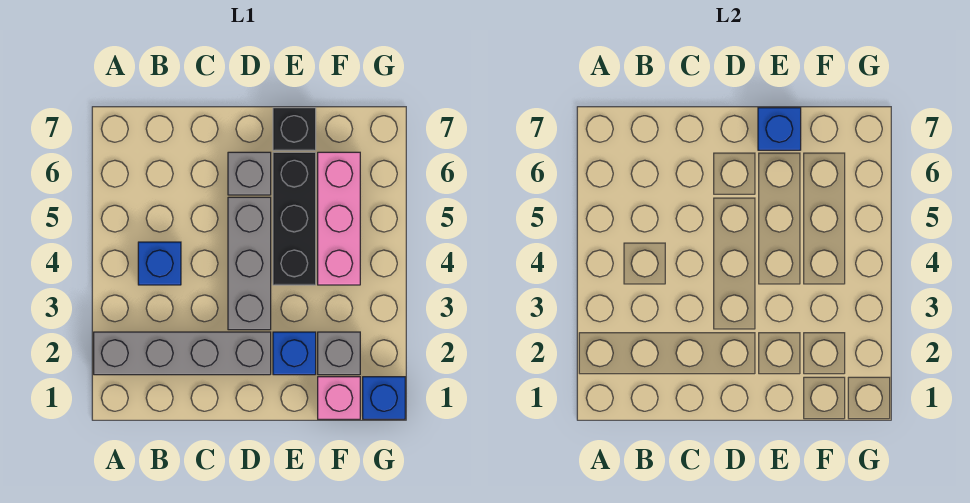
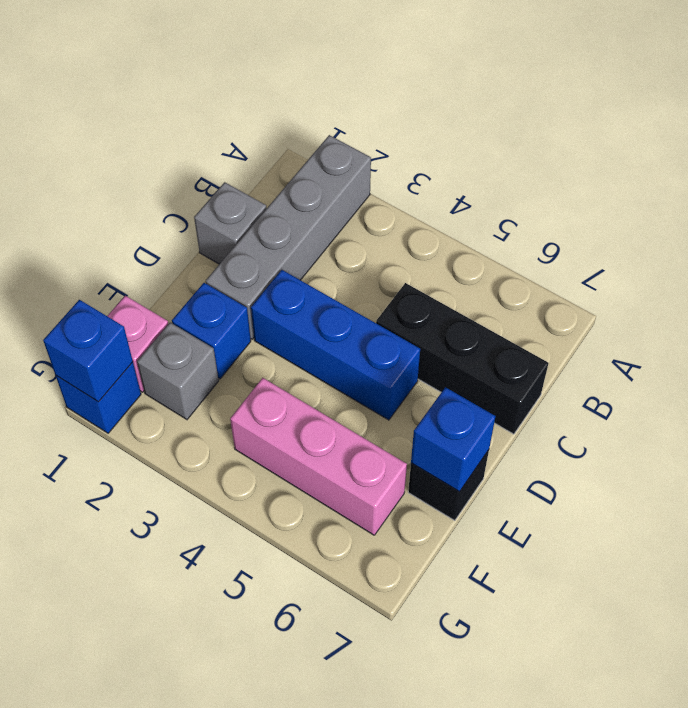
blue 1x1 brick [138,242,181,285] -> blue 1x1 brick moved to [43,300,133,402]
grey 1x3 brick [228,197,271,330] -> blue 1x3 brick [251,270,420,420]
grey 1x1 brick [228,152,271,195] -> grey 1x1 brick moved to [194,182,267,264]
black 1x3 brick [273,152,316,285] -> black 1x3 brick moved to [376,283,548,434]

